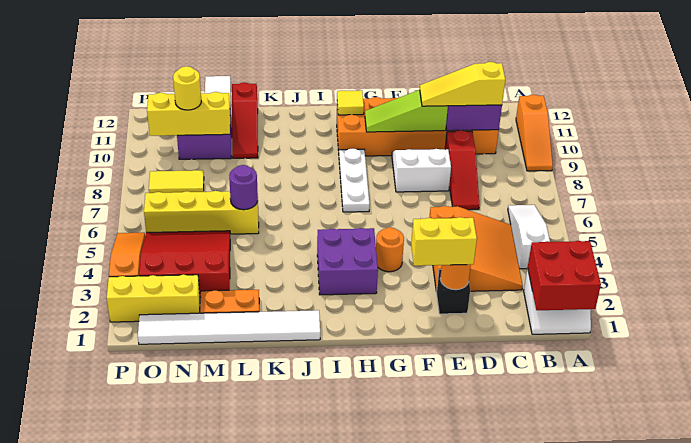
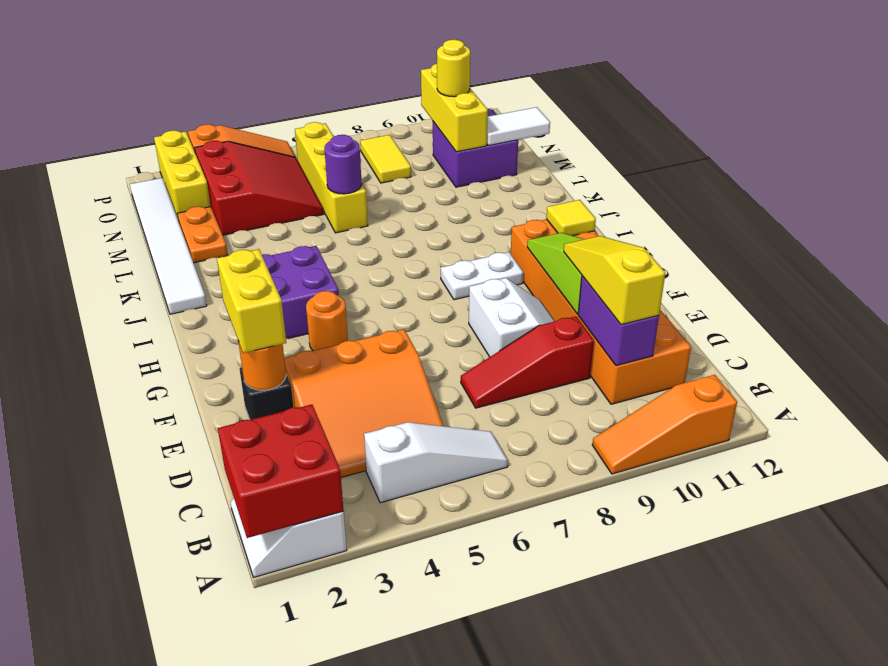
white 1x3 plate [339,148,370,212] -> white 1x2 plate [441,252,523,300]
red 1x3 slope [232,83,258,158] -> none

